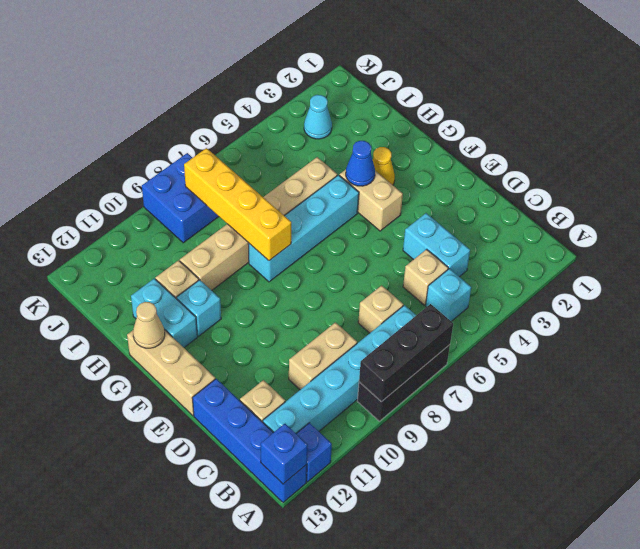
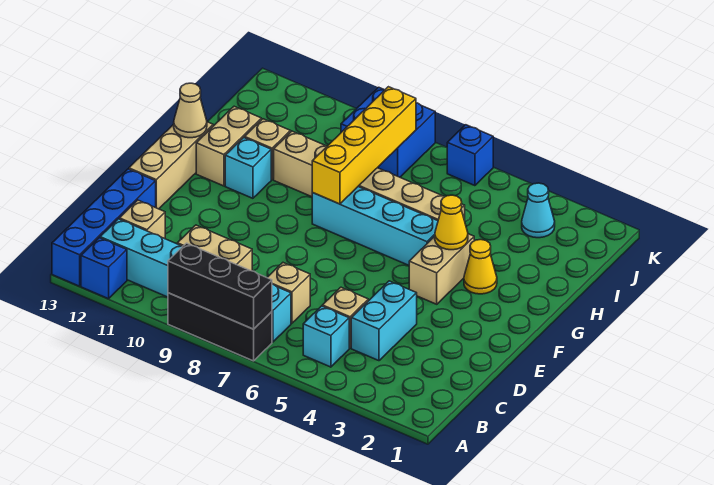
blue 1x1 brick [261,424,308,484] -> blue 1x1 brick moved to [447,125,493,186]
blue 1x1 cone [346,141,375,186] -> yellow 1x1 cone [435,195,468,250]
cyan 1x2 brick [131,278,197,348] -> tan 1x2 brick [196,106,261,186]

